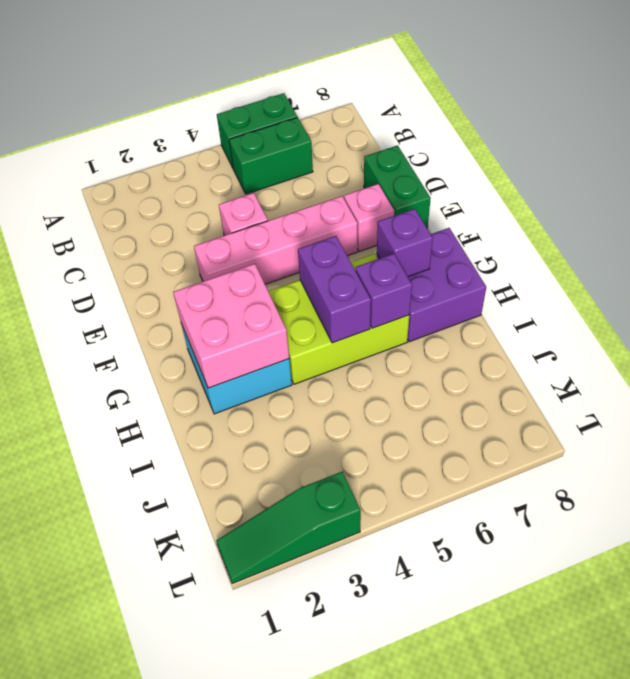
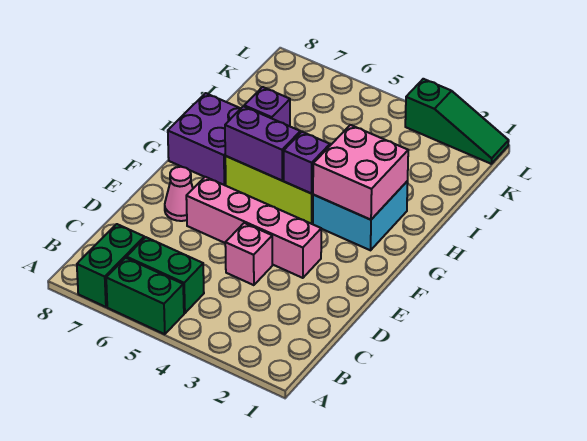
green 1x2 brick [364,145,431,228] -> green 1x2 brick moved to [77,224,144,307]
pink 1x1 brick [344,184,394,252] -> pink 1x1 cone [165,167,193,221]
purple 1x2 brick [298,236,371,343] -> purple 1x2 brick turned to [225,106,300,180]
purple 1x1 brick [377,209,433,277] -> purple 1x1 brick moved to [284,132,330,194]

